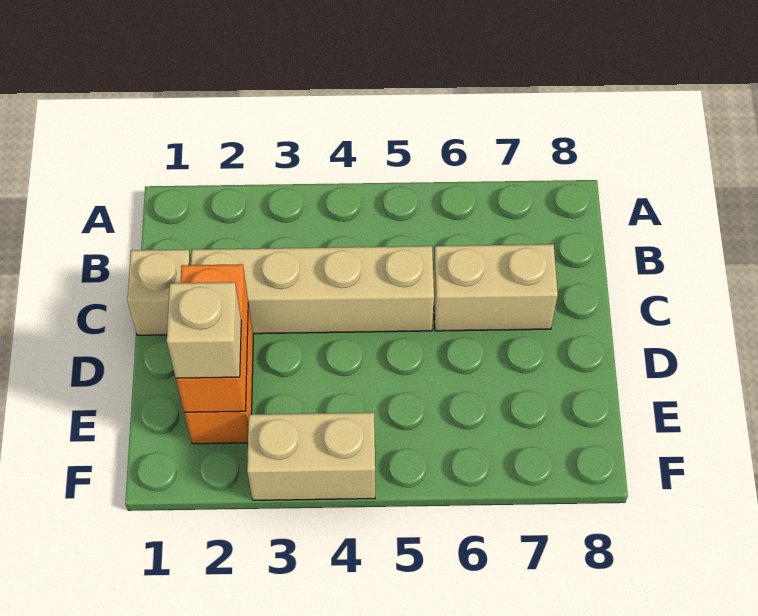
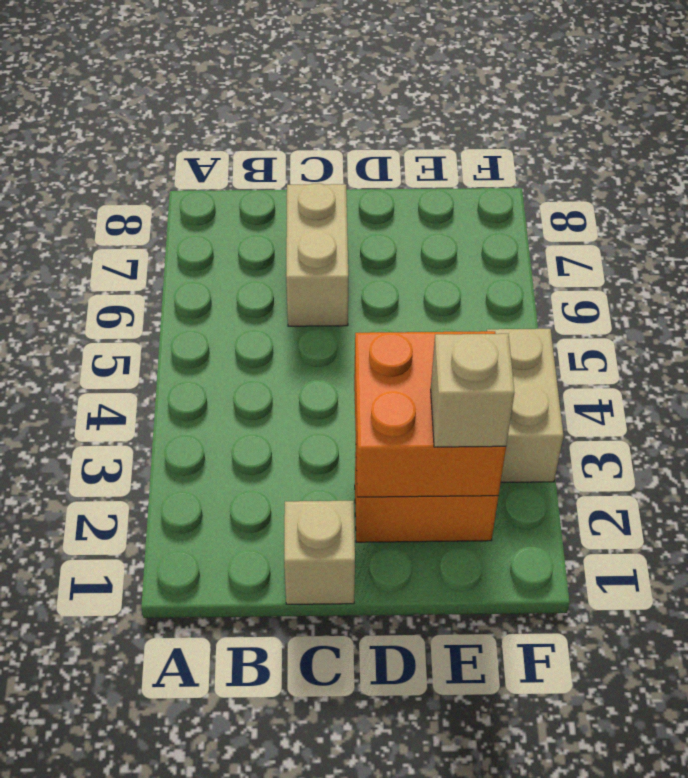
tan 1x4 brick [191,246,434,334] -> none
orange 1x2 brick [176,264,248,412] -> orange 2x2 brick [354,331,506,497]

